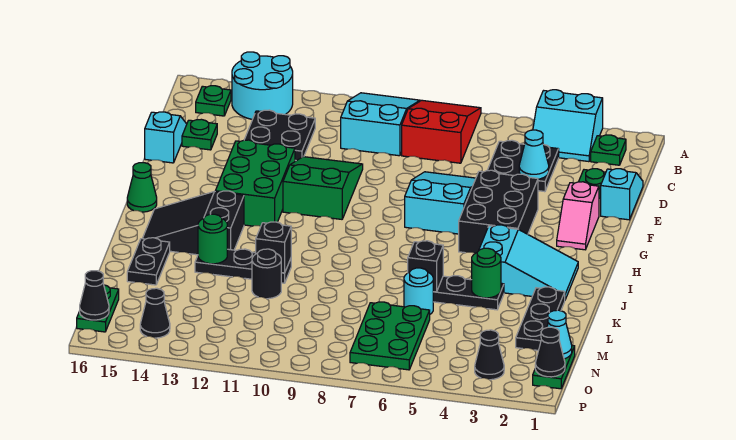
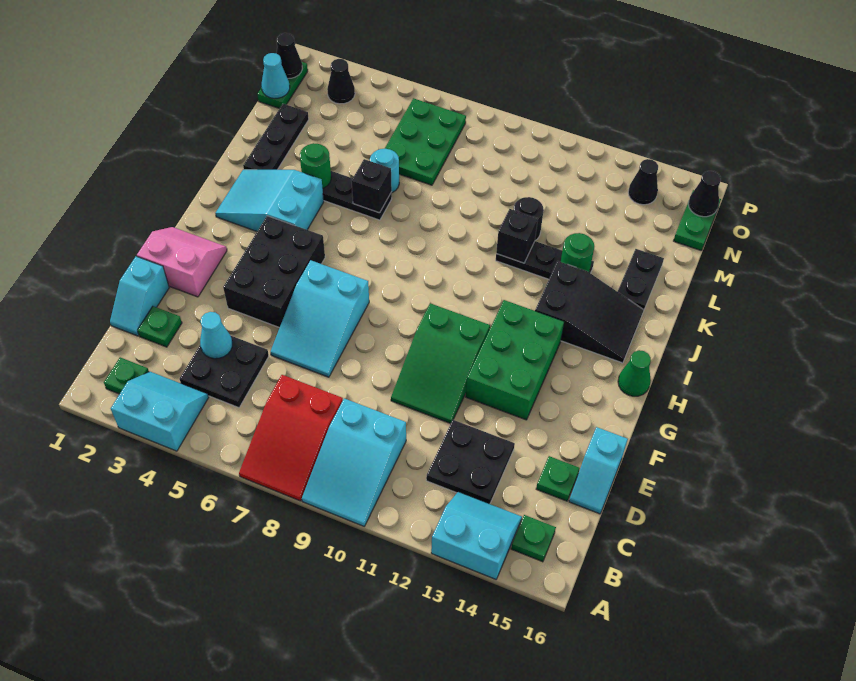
cyan 2x2 round brick [232,52,293,119] -> cyan 2x2 slope [431,492,522,579]
pink 1x2 slope [557,182,599,250] -> pink 2x2 slope [137,227,227,297]

